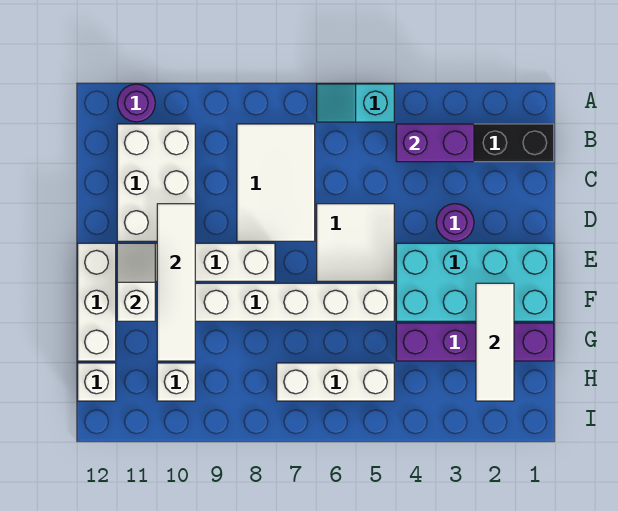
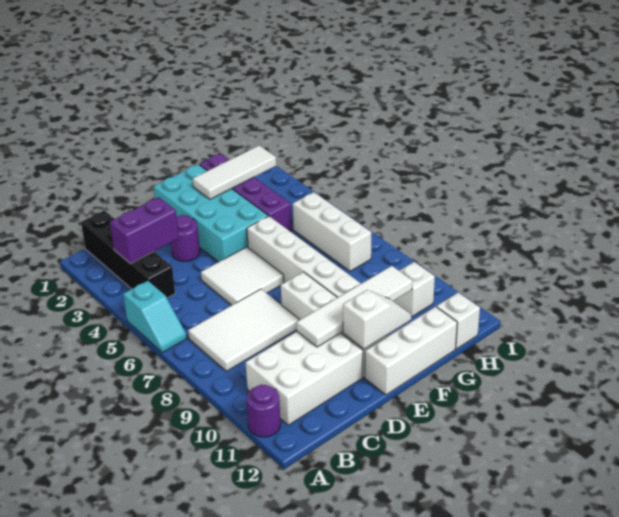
purple 1x2 brick [396,124,474,162] -> purple 1x2 brick turned to [110,197,179,264]
white 1x2 slope [117,243,155,321] -> white 1x2 slope turned to [343,290,411,349]

